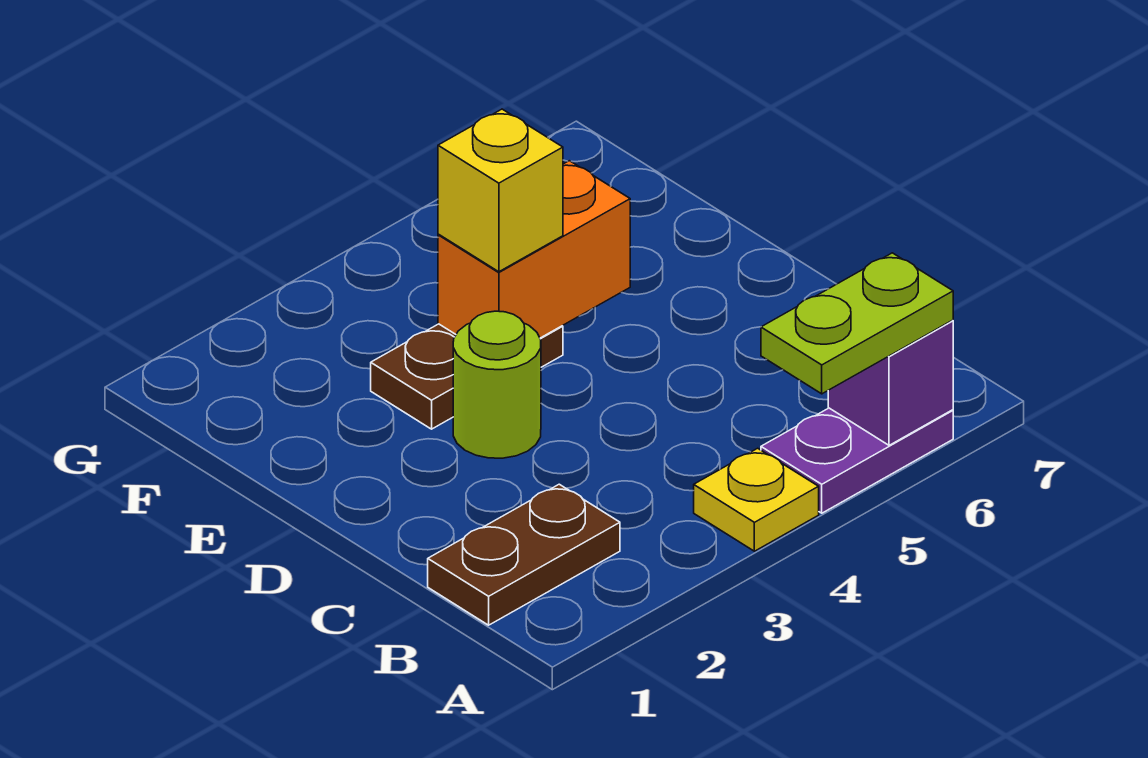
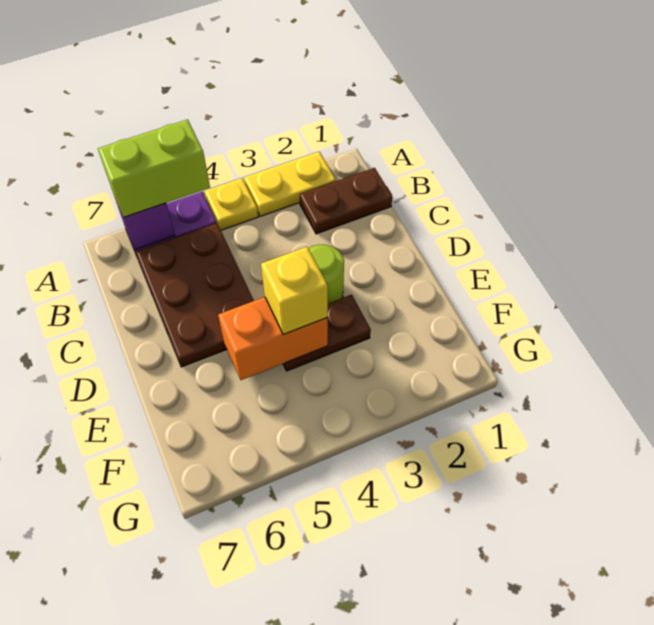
none -> yellow 1x2 plate [244,152,336,216]
lime 1x2 plate [761,253,953,394] -> lime 1x2 brick [98,119,210,217]
none -> brown 2x3 plate [136,223,254,367]

